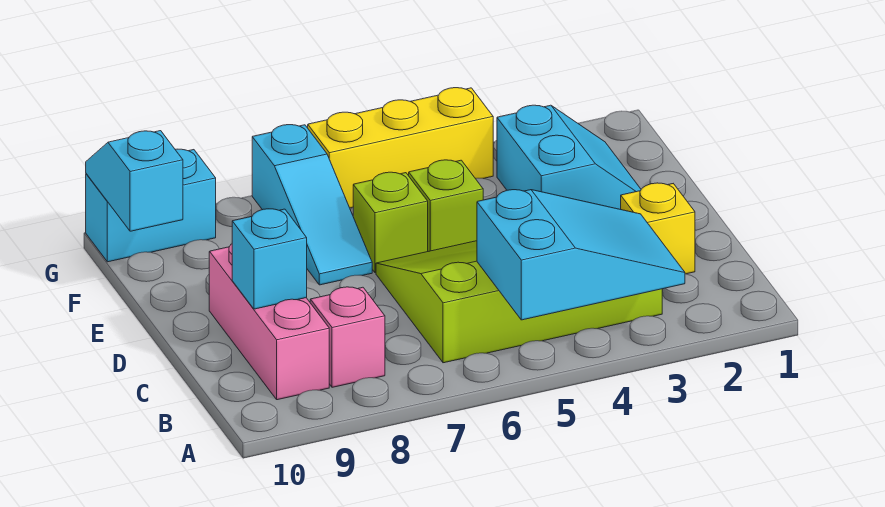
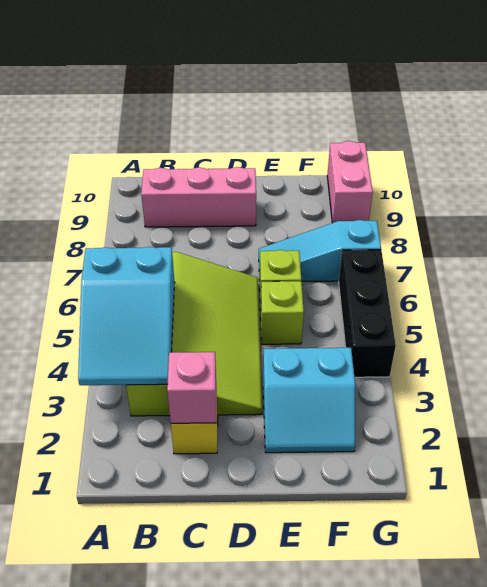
pink 1x1 brick [310,287,385,387] -> pink 1x1 brick moved to [167,352,216,423]
cyan 1x1 brick [232,209,307,309] -> none
cyan 1x2 slope [86,131,183,231] -> none
yellow 1x3 brick [308,88,493,208] -> black 1x3 brick [339,249,396,377]
cyan 1x2 brick [86,149,216,262] -> pink 1x2 brick [327,141,373,223]

